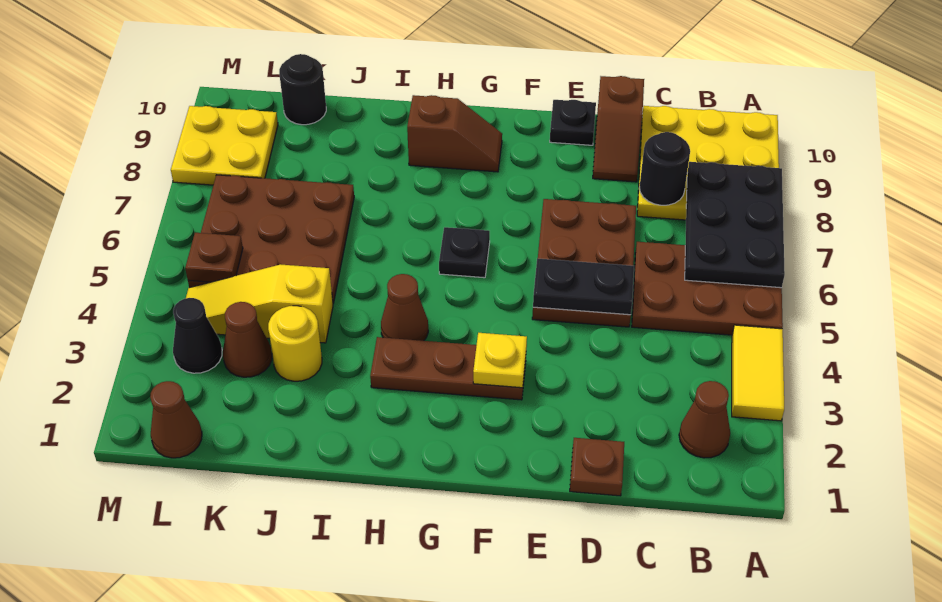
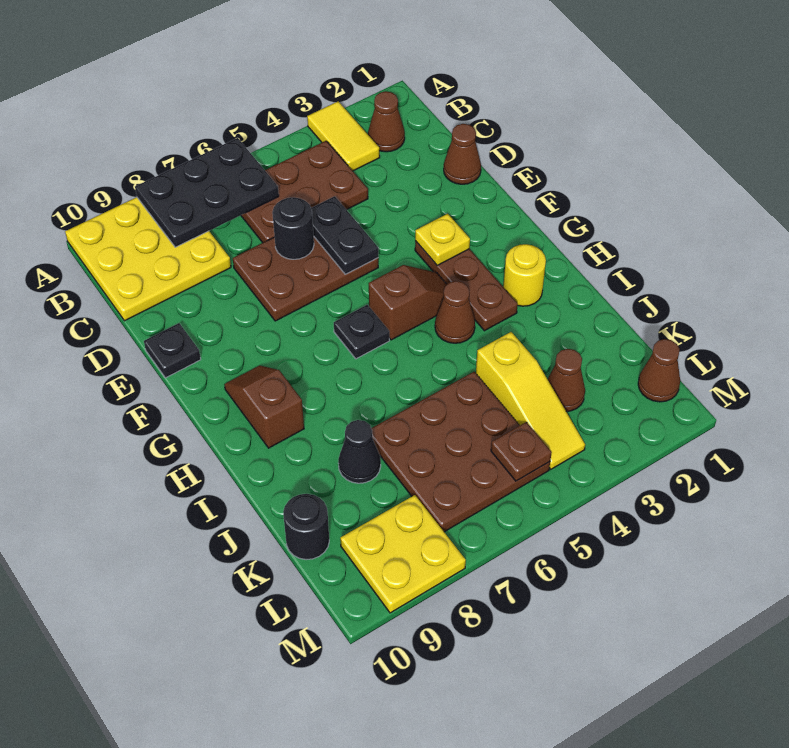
yellow 1x2 tile [732,325,784,421] -> yellow 1x2 tile turned to [307,101,380,171]
brown 2x3 plate [632,242,783,335] -> brown 2x3 plate turned to [241,141,368,243]
black 1x1 round brick [640,132,690,205] -> black 1x1 round brick moved to [272,197,314,259]
brown 1x1 plate [570,438,624,496] -> brown 1x1 cone [444,124,481,184]
brown 1x2 slope [593,76,644,182] -> brown 1x2 slope moved to [369,265,447,340]
yellow 1x1 round brick [268,306,322,381] -> yellow 1x1 round brick moved to [503,244,546,306]
black 1x1 cone [173,298,222,373] -> black 1x1 cone moved to [338,420,381,483]

